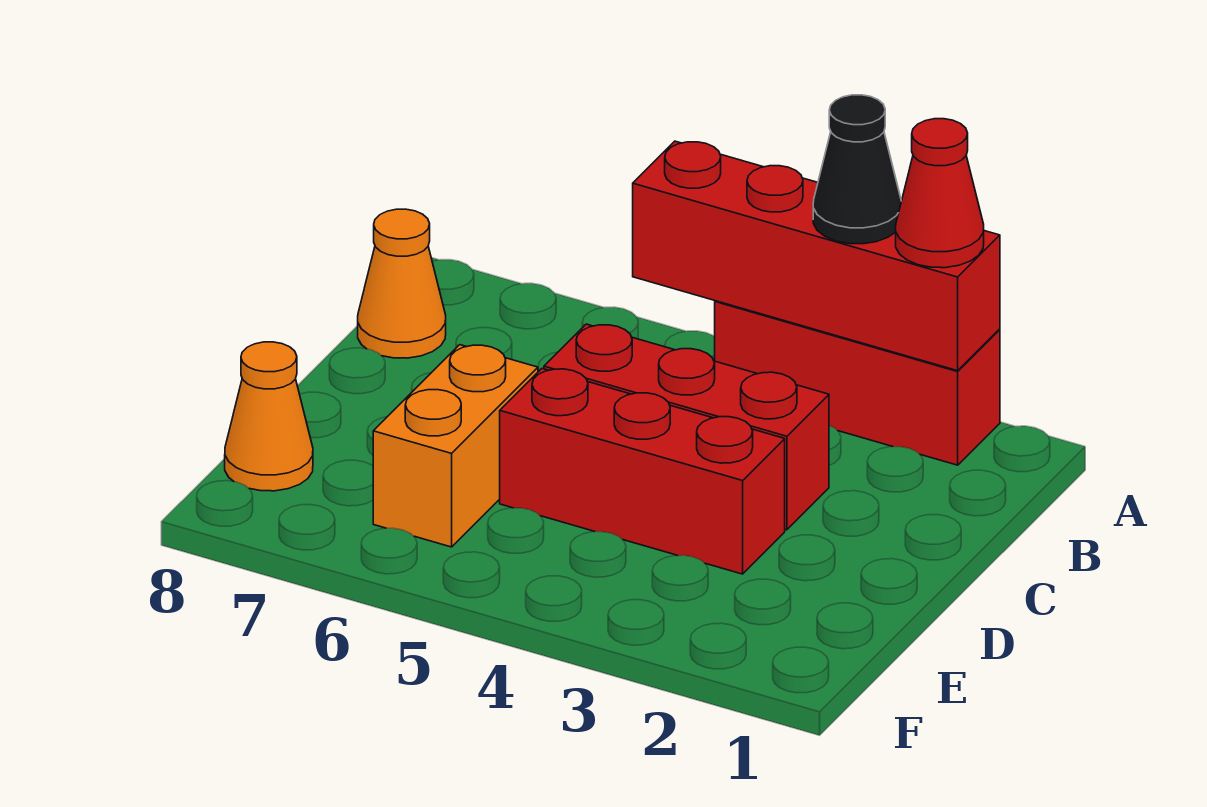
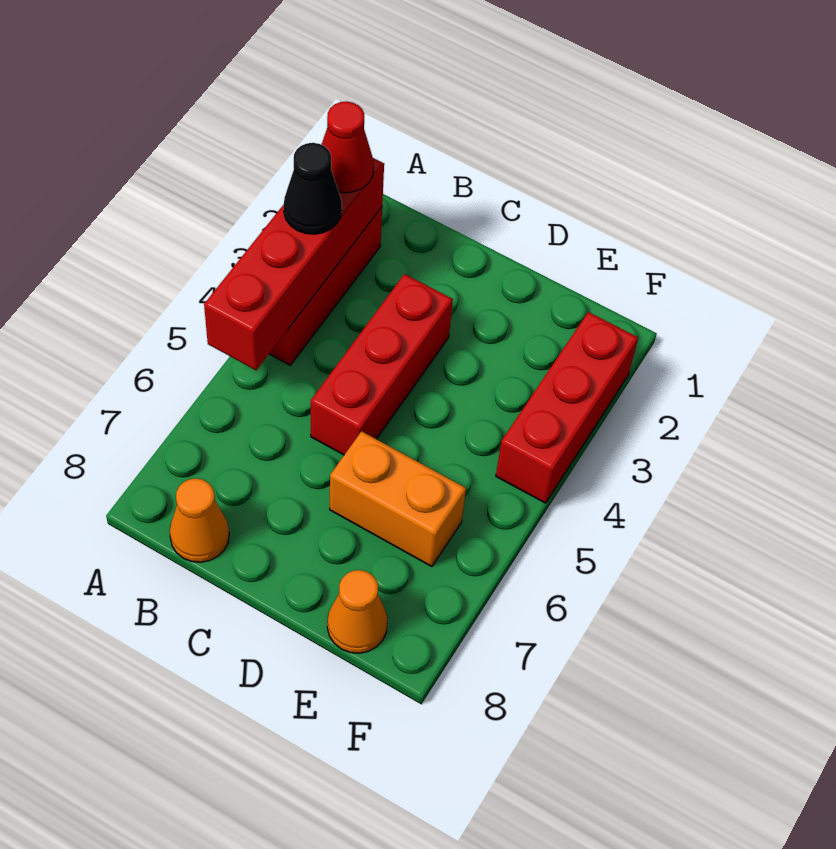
red 1x3 brick [500,369,785,574] -> red 1x3 brick moved to [496,312,638,503]

